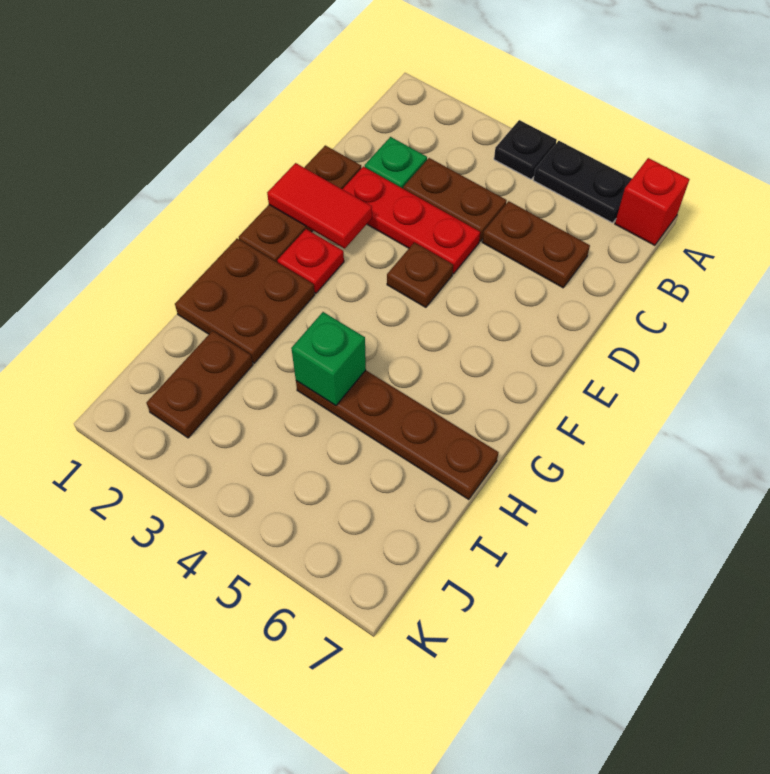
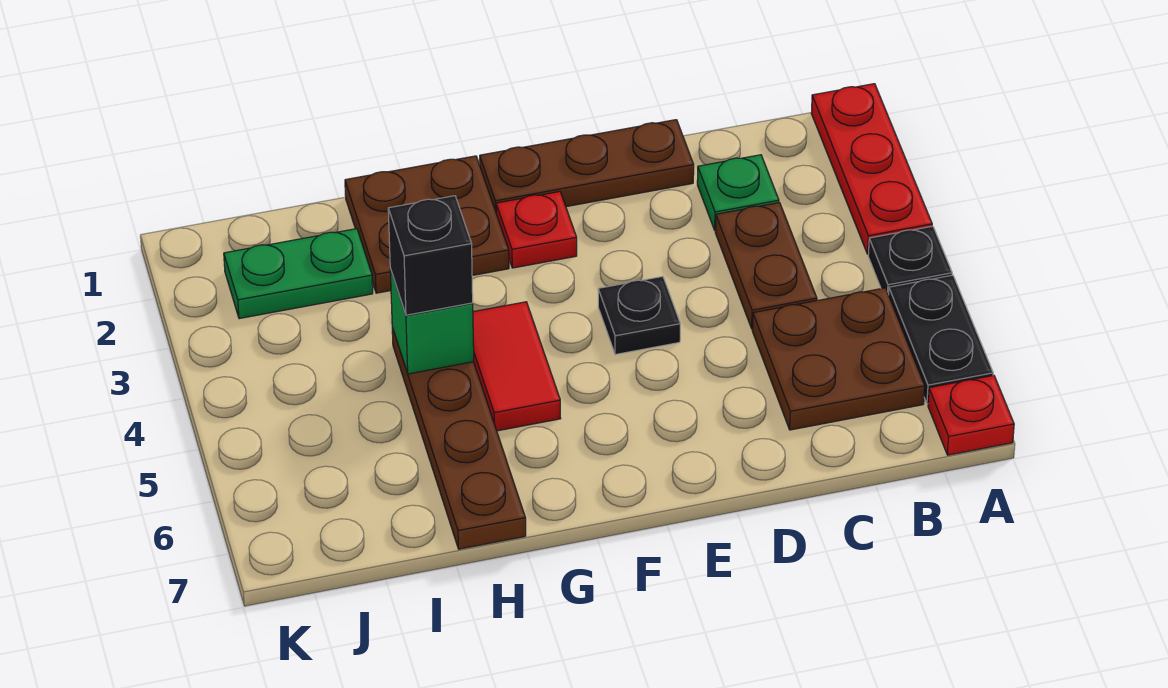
red 1x1 brick [615,158,689,245] -> red 1x1 plate [928,375,1014,455]
brown 1x2 plate [482,201,590,288] -> brown 2x2 plate [752,288,925,430]
red 1x3 plate [343,167,480,274] -> red 1x3 plate moved to [811,84,932,254]
red 1x2 tile [267,163,372,249] -> red 1x2 tile moved to [473,302,561,431]
brown 1x1 plate [387,243,453,307] -> black 1x1 plate [598,276,680,355]
none -> black 1x1 brick [388,196,473,315]
brown 1x2 plate [146,331,253,438] -> green 1x2 plate [224,229,373,319]

